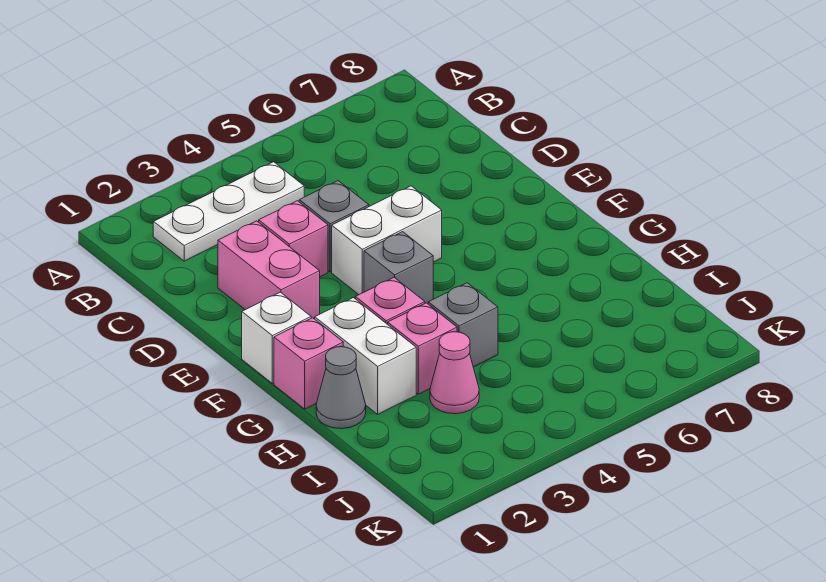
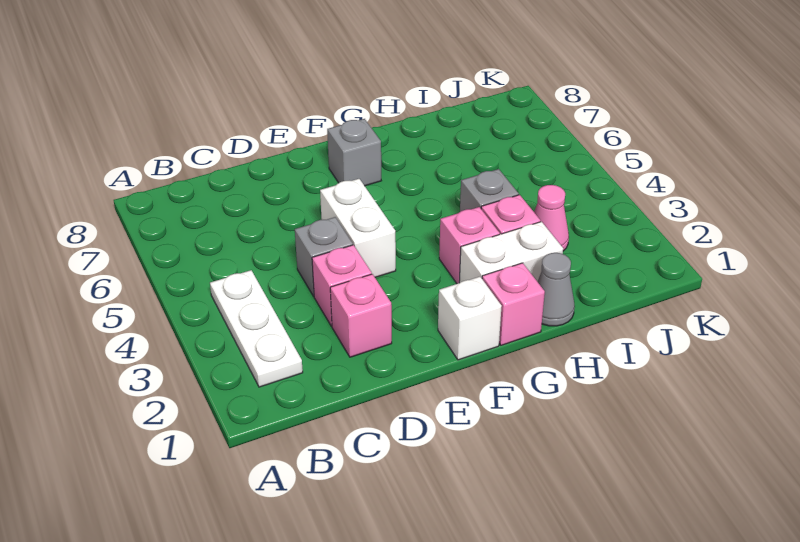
pink 1x2 brick [218,221,320,319] -> pink 1x1 brick [330,274,392,357]
grey 1x1 brick [364,232,433,304] -> grey 1x1 brick moved to [327,119,381,186]

